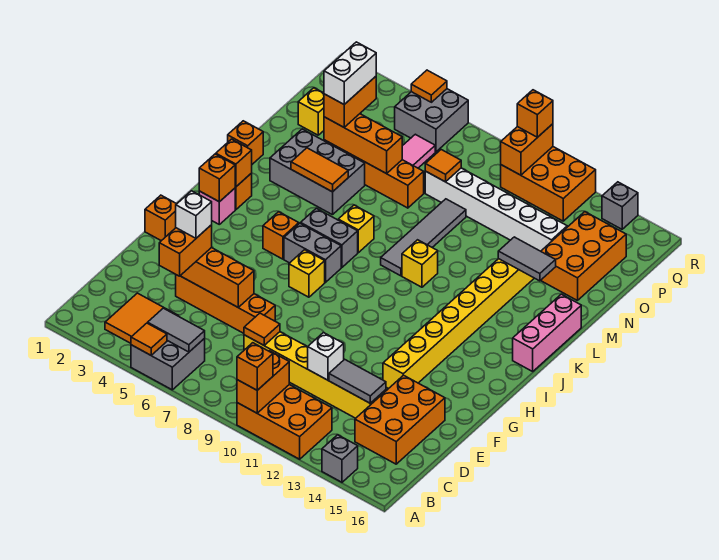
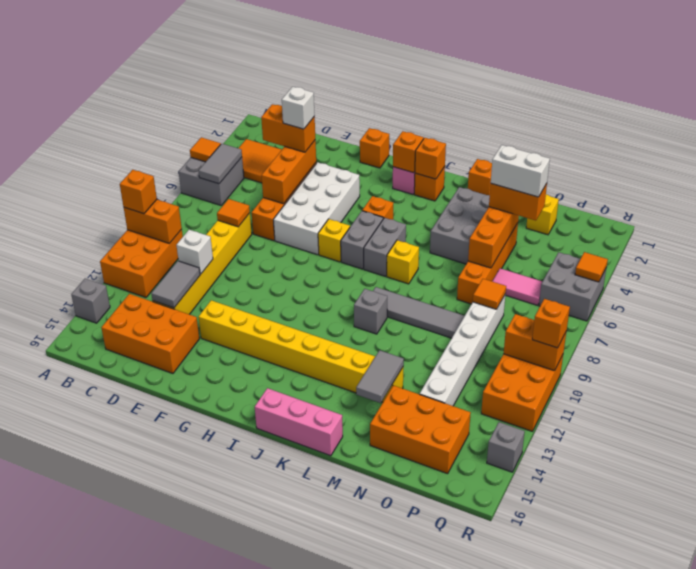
none -> white 2x4 brick [273,162,360,255]
yellow 1x1 brick [402,240,438,287] -> grey 1x1 brick [354,289,387,334]
orange 1x2 tile [291,148,348,192] -> none

